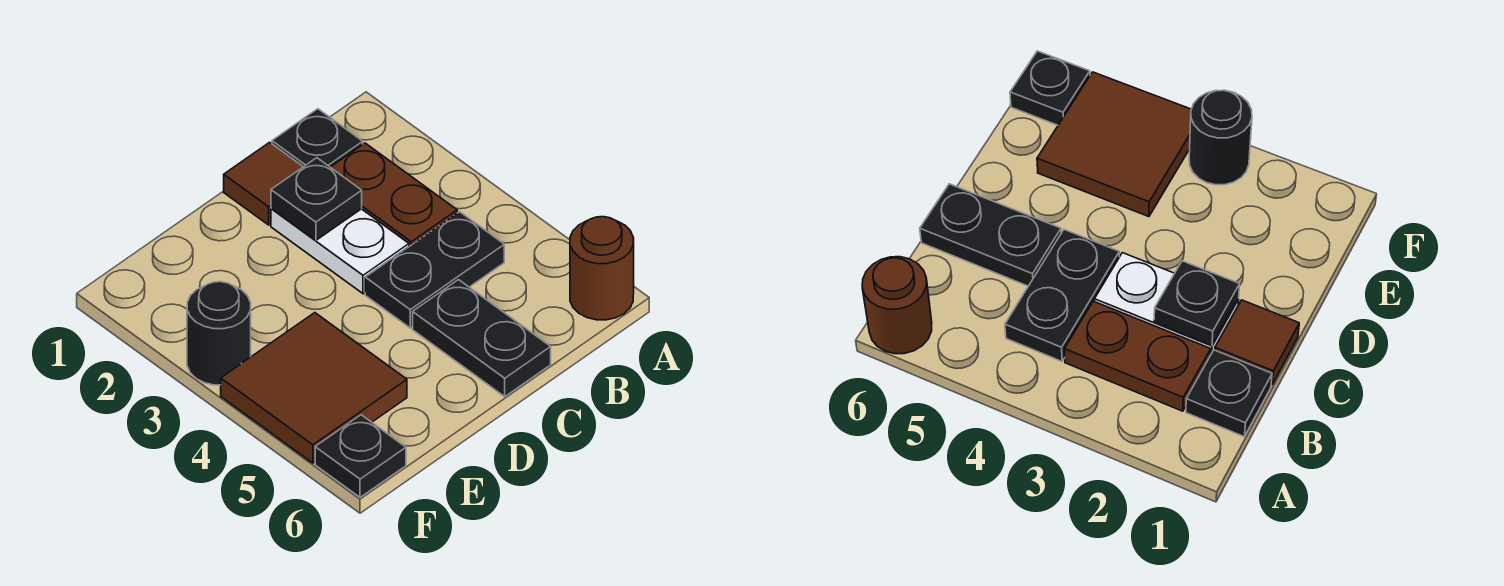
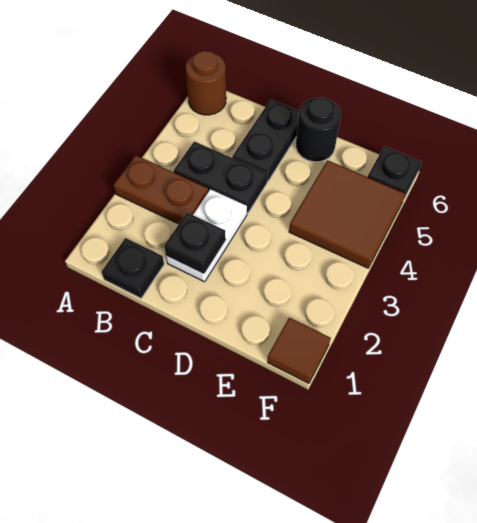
brown 1x2 plate [331,143,457,246] -> brown 1x2 plate turned to [113,155,209,224]
brown 1x1 tile [224,142,303,225] -> brown 1x1 tile moved to [267,318,331,383]
black 1x1 round brick [187,282,251,385] -> black 1x1 round brick moved to [296,97,341,162]

